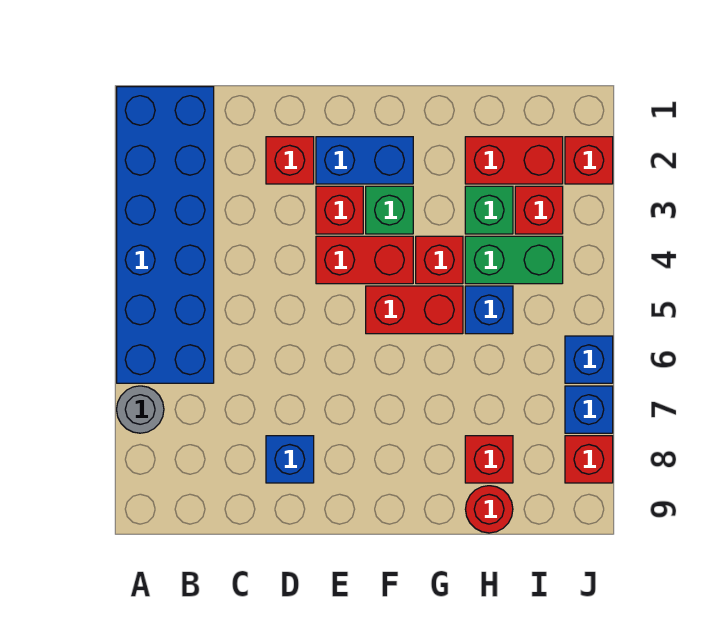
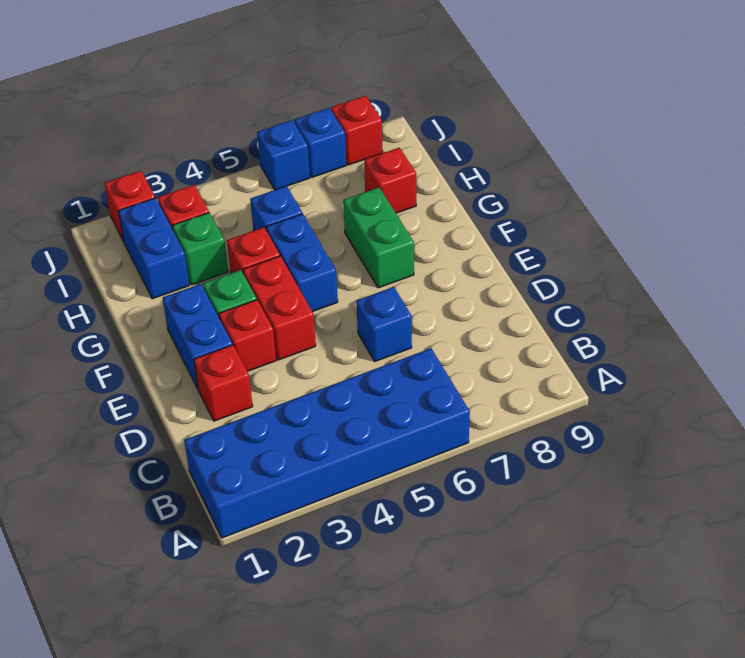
grey 1x1 round brick [117,386,164,433] -> none
blue 1x1 brick [266,436,314,483] -> blue 1x1 brick moved to [356,287,412,361]
red 1x2 brick [366,286,463,334] -> blue 1x2 brick [266,214,338,312]
red 1x2 brick [465,137,563,184] -> blue 1x2 brick [119,198,189,299]
green 1x2 brick [465,236,563,284] -> green 1x2 brick moved to [343,188,414,288]
red 1x1 round brick [465,486,513,533] -> none

